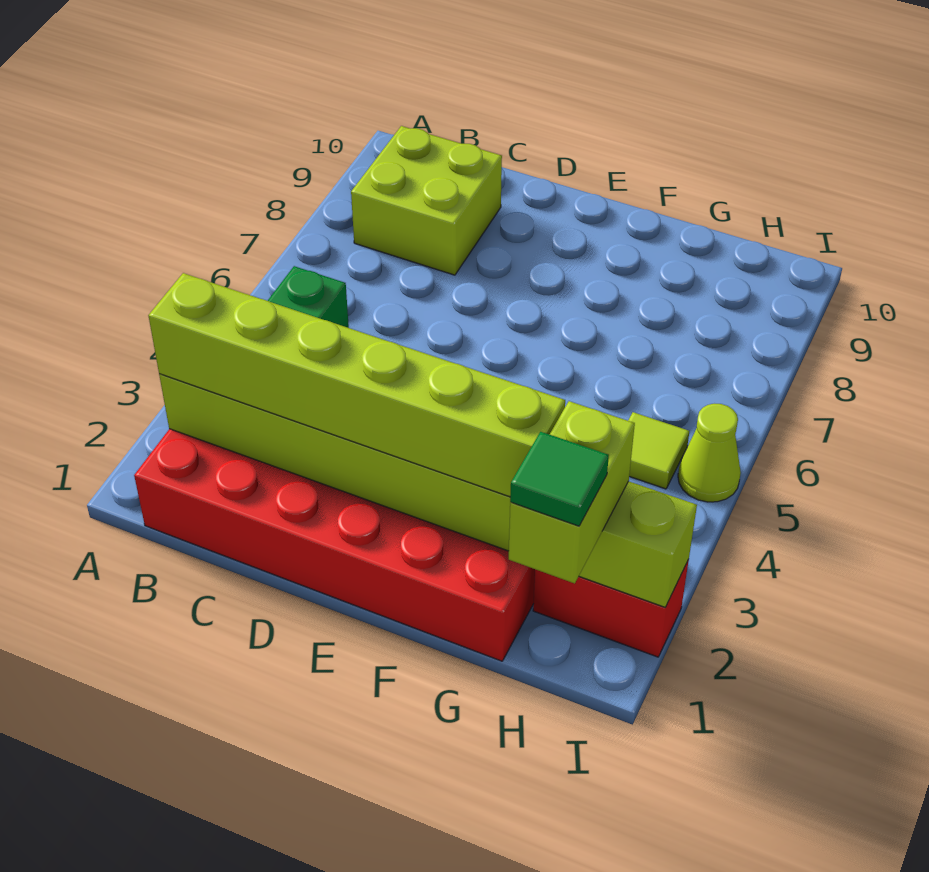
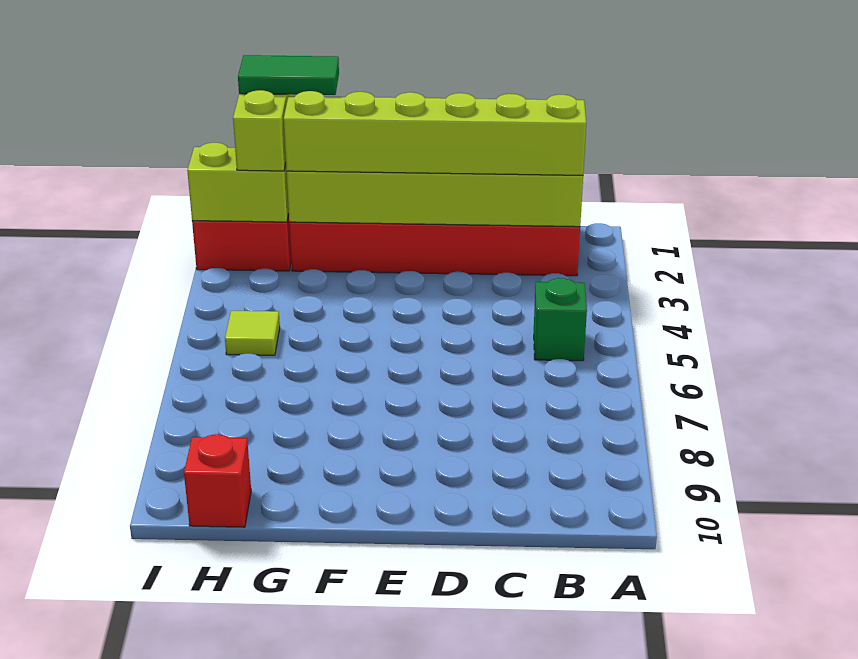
lime 2x2 brick [351,126,502,275] -> none
green 1x1 tile [510,432,609,526] -> green 1x2 tile [238,55,339,95]
none -> red 1x1 brick [184,434,251,527]
lime 1x1 cone [678,404,741,502] -> none

